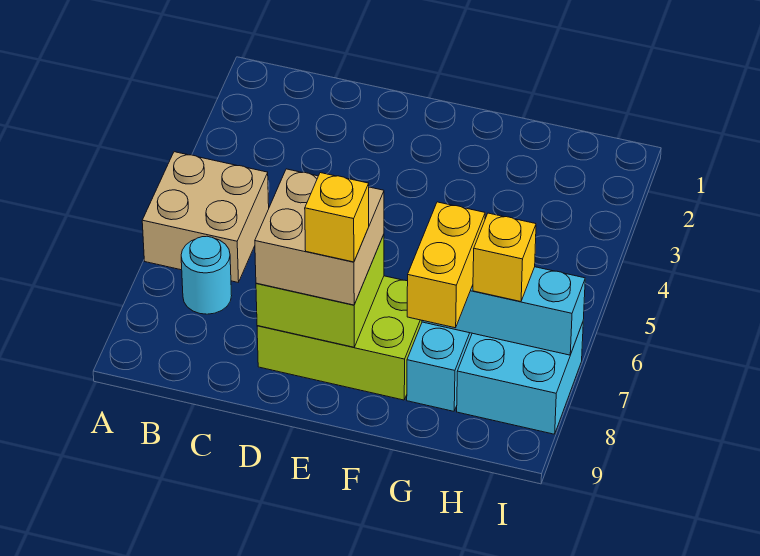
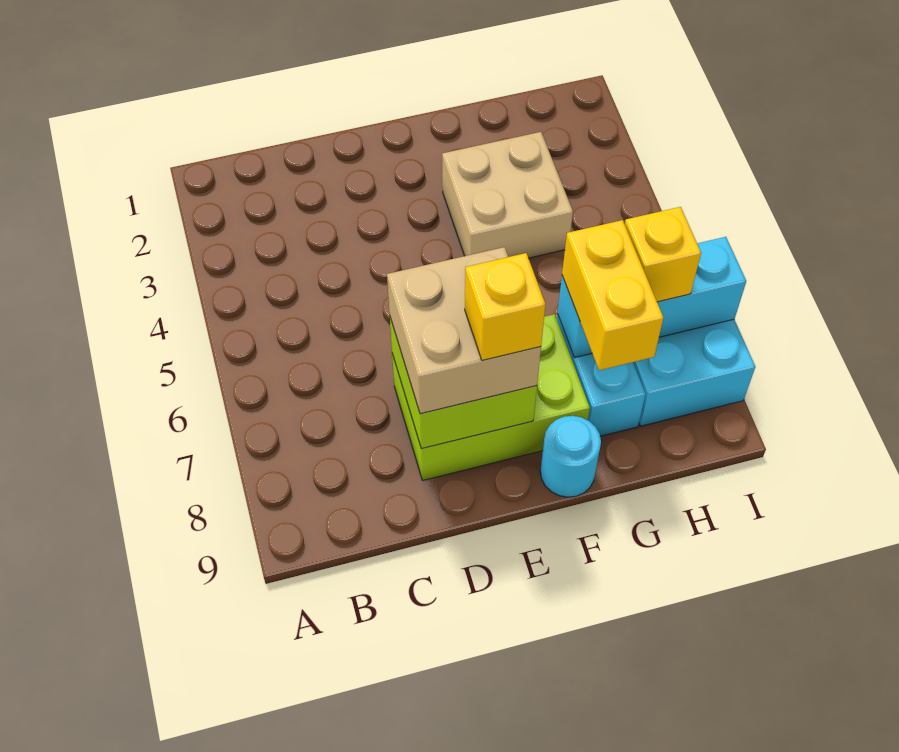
tan 2x2 brick [142,152,269,282] -> tan 2x2 brick moved to [442,132,573,258]
cyan 1x1 round brick [181,236,232,314] -> cyan 1x1 round brick moved to [540,416,601,497]

